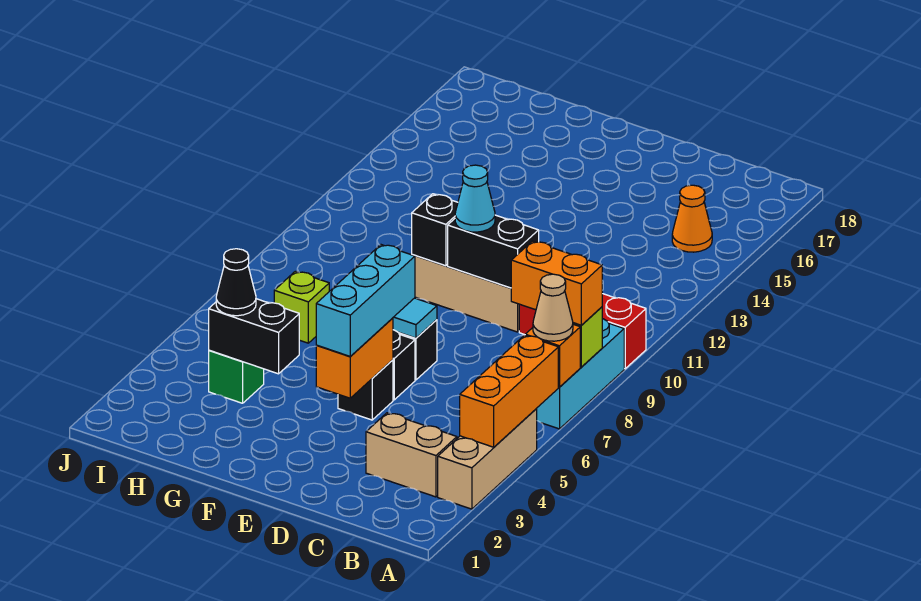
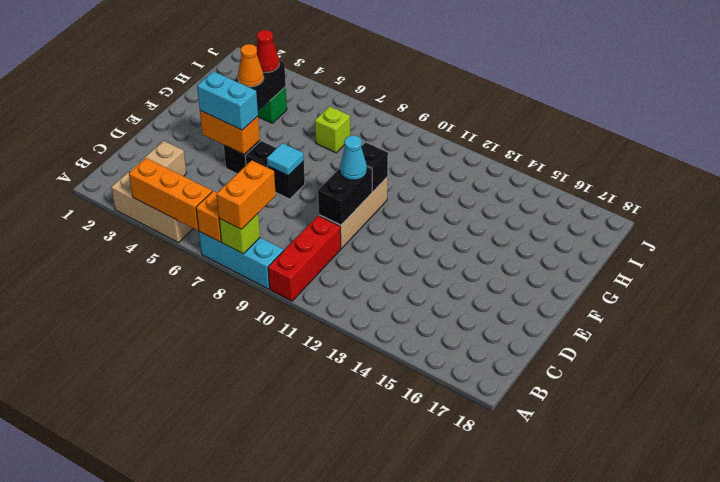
tan 1x1 cone [533,274,573,341] -> none
orange 1x1 cone [672,185,712,252] -> orange 1x1 cone moved to [238,44,264,87]
cyan 1x3 brick [316,245,415,357] -> cyan 1x2 brick [197,71,258,130]
black 1x1 cone [216,249,256,316] -> red 1x1 cone [256,30,279,72]

